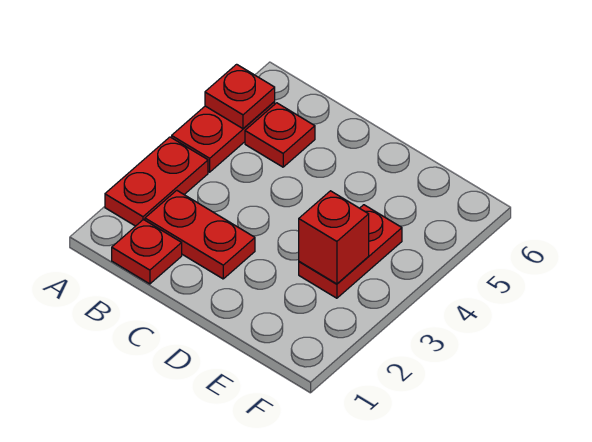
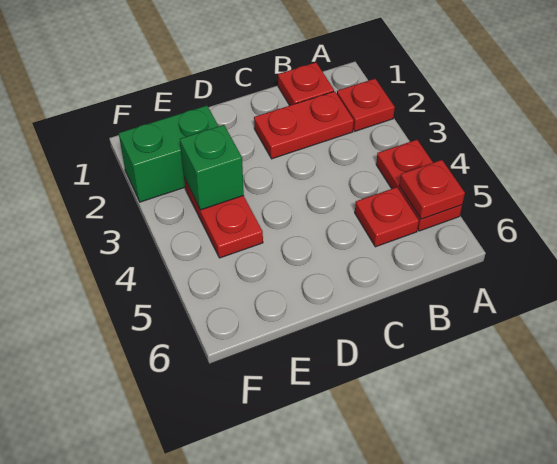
red 1x2 plate [105,137,208,226] -> red 1x1 plate [337,79,395,131]
none -> green 1x2 brick [119,106,218,202]
red 1x1 brick [299,191,369,284] -> green 1x1 brick [180,125,244,210]

